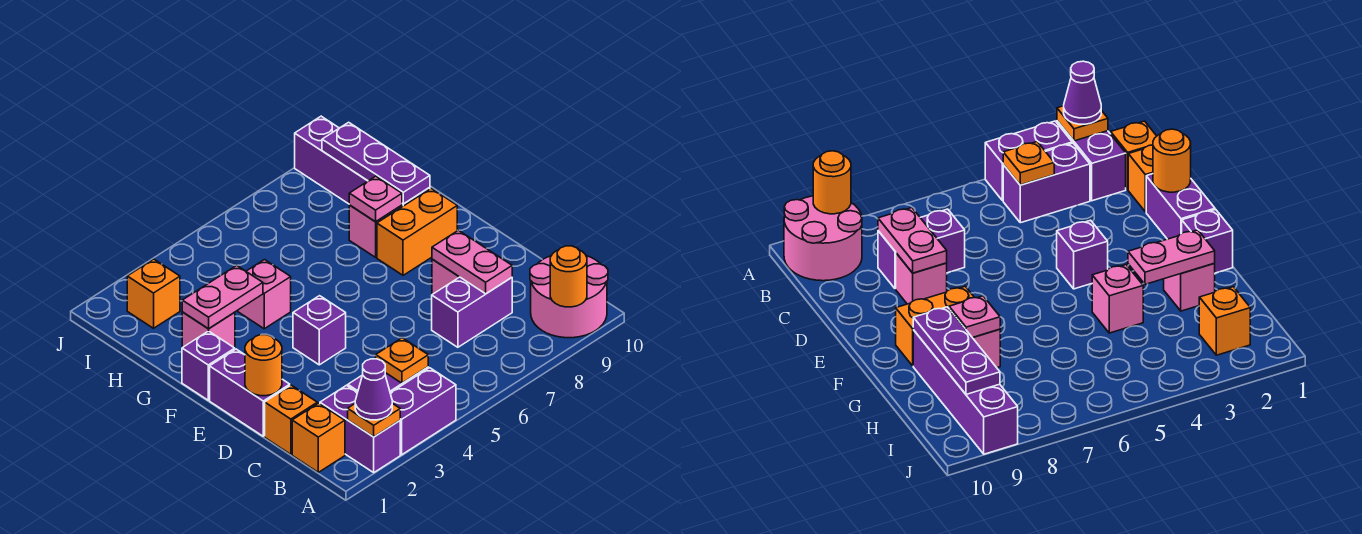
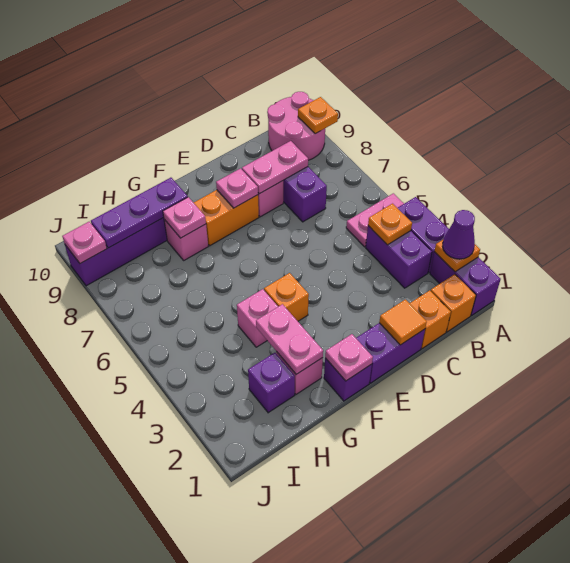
purple 1x2 brick [320,385,400,472] -> purple 1x2 brick turned to [430,252,501,316]
none -> pink 1x2 plate [346,193,404,247]
orange 1x1 round brick [550,246,587,307] -> orange 1x1 plate [298,97,338,134]
orange 1x1 round brick [245,335,282,396] -> orange 1x1 tile [379,300,427,345]
purple 1x1 brick [293,296,346,365] -> purple 1x1 brick moved to [248,353,295,413]
none -> pink 1x1 plate [216,168,258,208]
none -> pink 1x1 plate [325,334,373,381]
orange 1x2 brick [377,188,457,275] -> orange 1x2 brick turned to [194,190,259,246]
orange 1x1 brick [127,259,180,328] -> orange 1x1 brick moved to [264,273,309,321]
none -> pink 1x1 plate [62,222,107,264]

